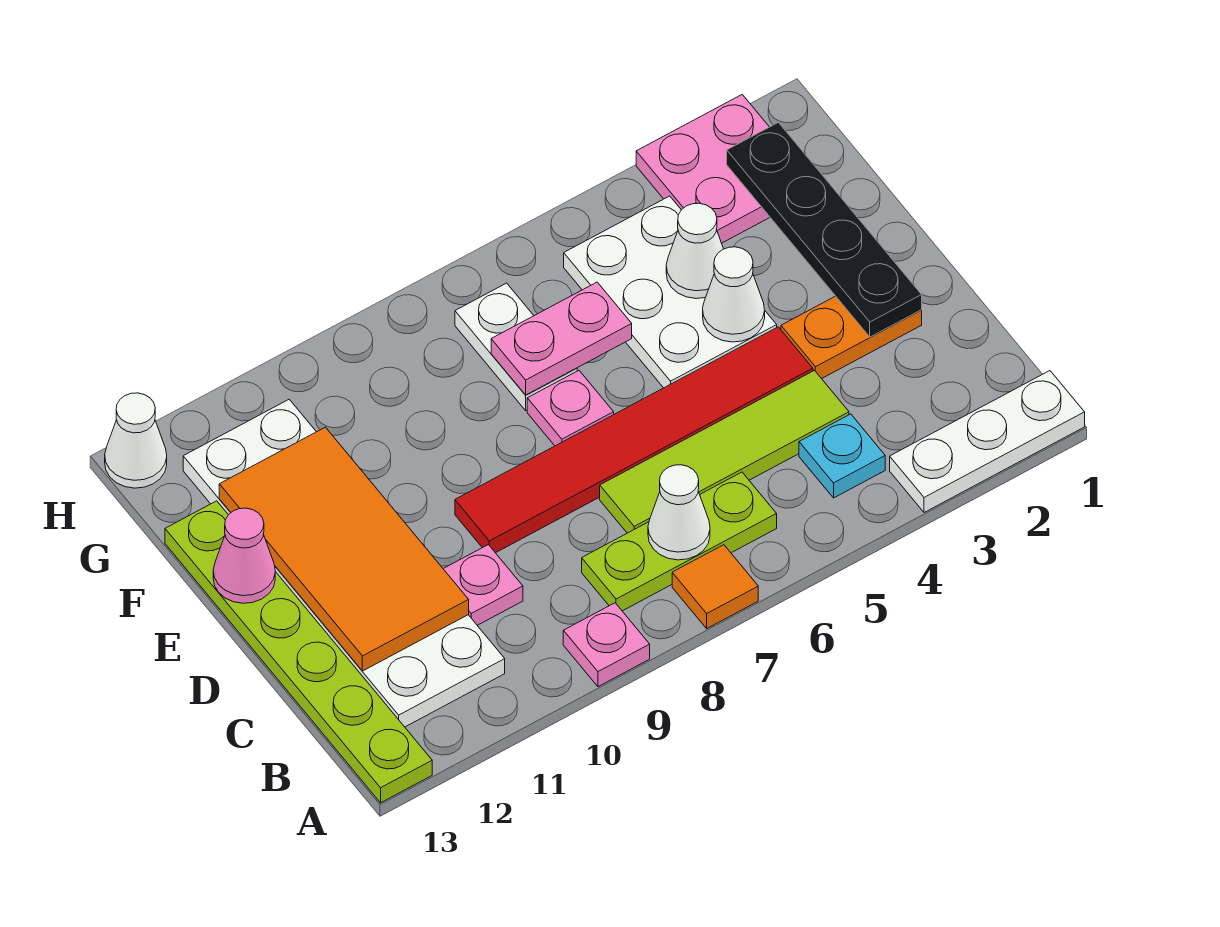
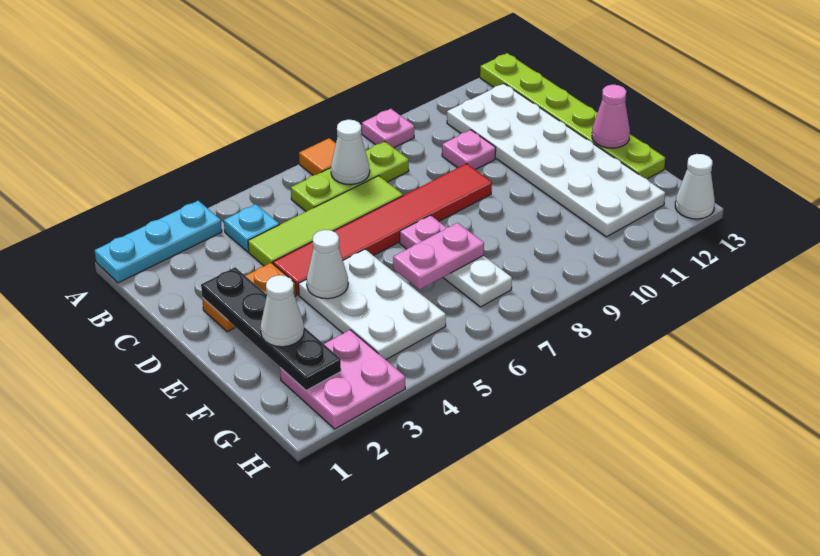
white 1x3 plate [890,371,1085,513] -> cyan 1x3 plate [95,201,222,283]
orange 2x4 tile [219,427,469,671] -> none
white 1x1 cone [666,203,723,299] -> white 1x1 cone moved to [260,275,304,347]

